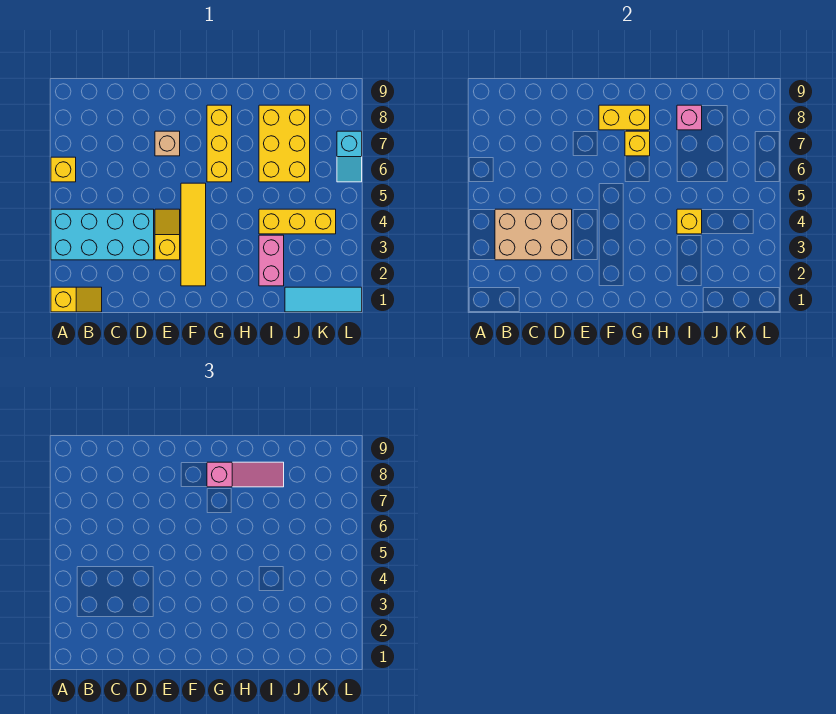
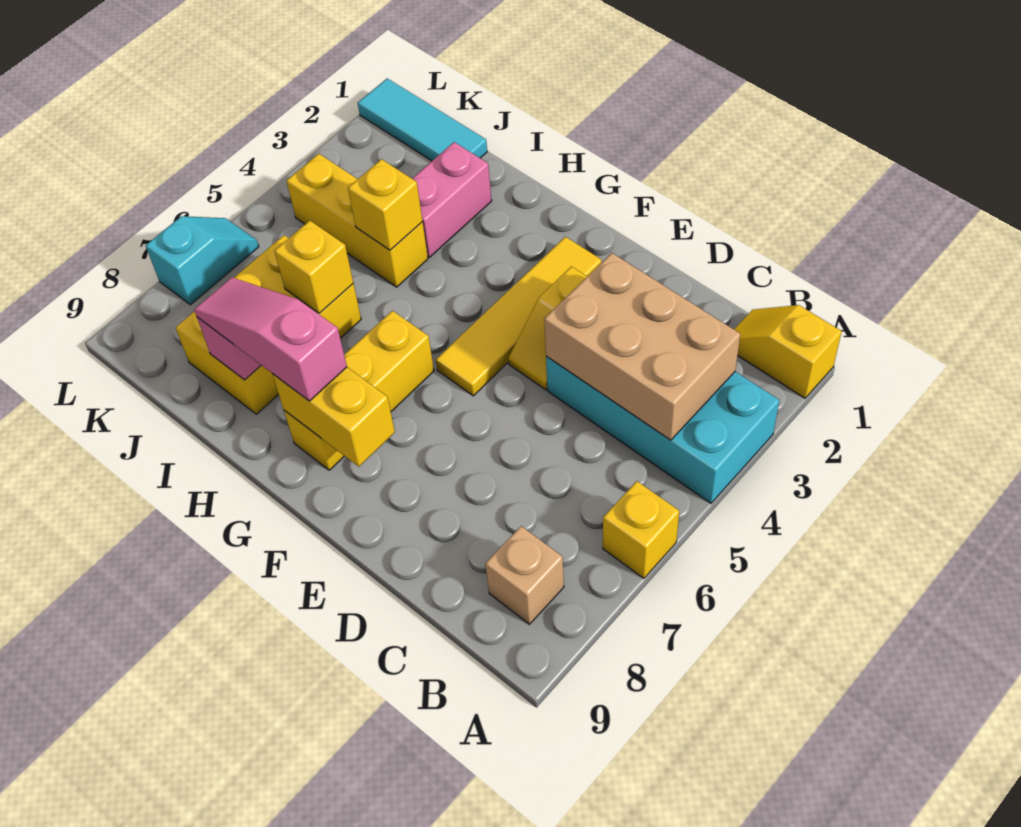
tan 1x1 brick [155,131,180,156] -> tan 1x1 brick moved to [485,526,564,624]
yellow 1x1 brick [625,131,650,156] -> yellow 1x1 brick moved to [274,220,353,313]

